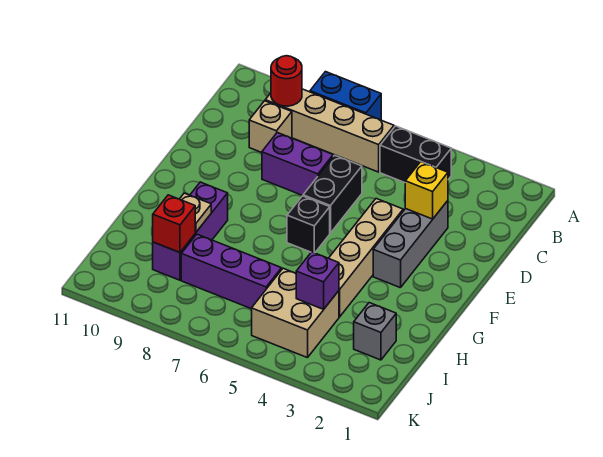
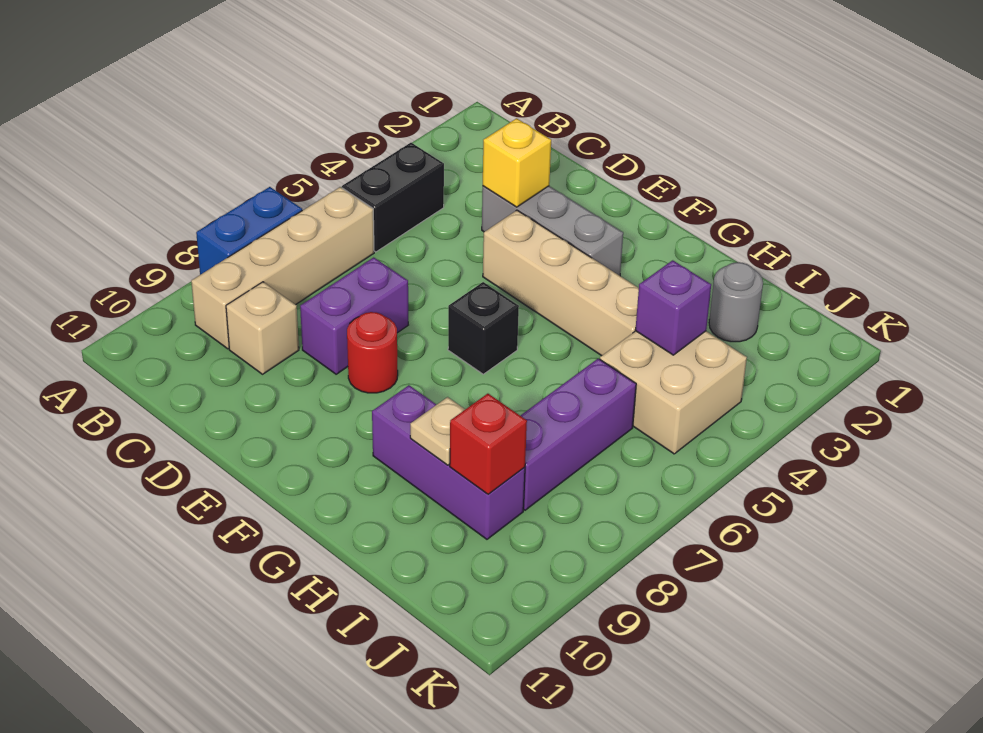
red 1x1 round brick [271,56,302,106] -> red 1x1 round brick moved to [347,312,398,393]
black 1x2 brick [303,155,362,233] -> none
grey 1x1 brick [354,303,396,360] -> grey 1x1 round brick [709,262,763,342]

